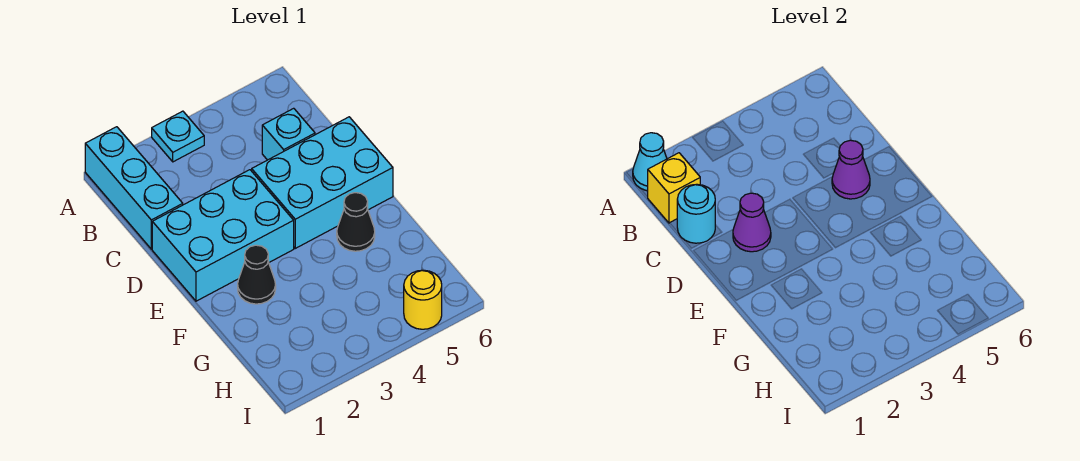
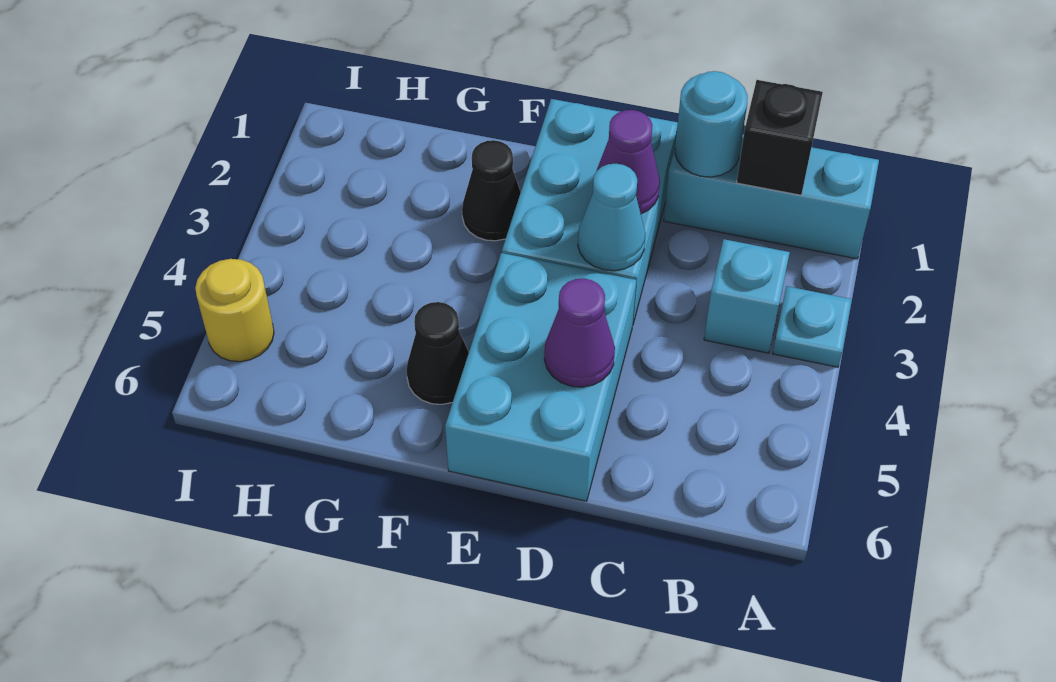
cyan 1x1 cone [633,133,667,191] -> cyan 1x1 cone moved to [578,164,645,271]
yellow 1x1 brick [648,153,700,223] -> black 1x1 brick [737,80,823,195]
cyan 1x1 brick [262,108,315,160] -> cyan 1x1 brick moved to [704,239,790,353]

